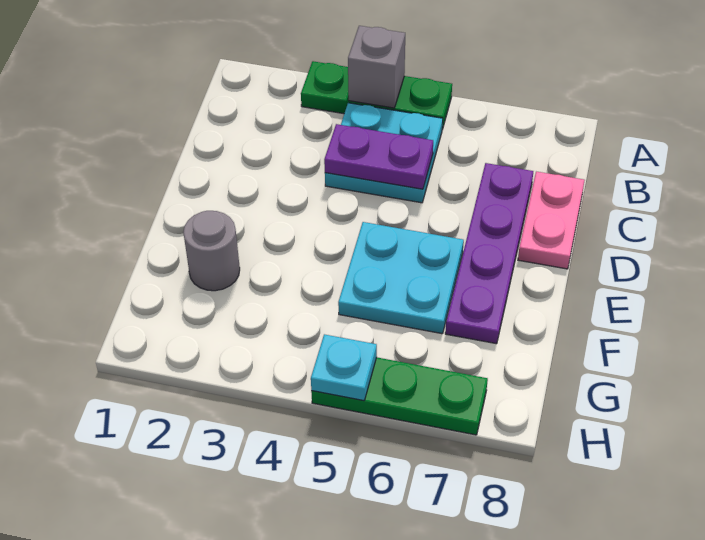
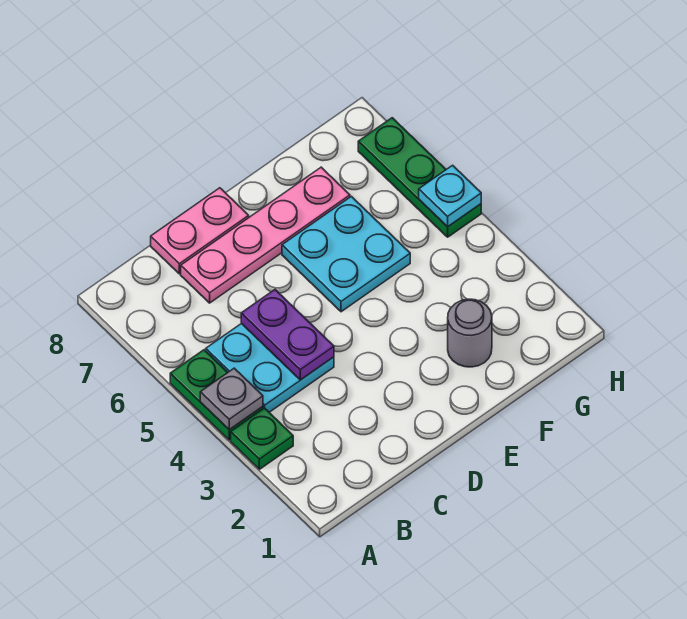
grey 1x1 brick [348,26,405,108] -> grey 1x1 plate [200,368,263,430]
purple 1x4 plate [445,163,533,344] -> pink 1x4 plate [181,167,350,303]

